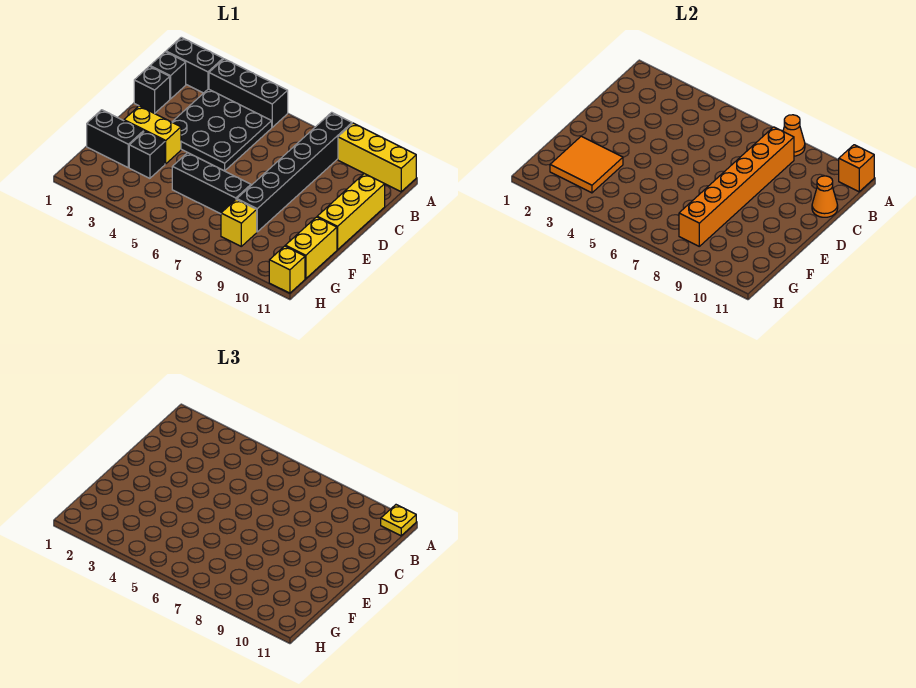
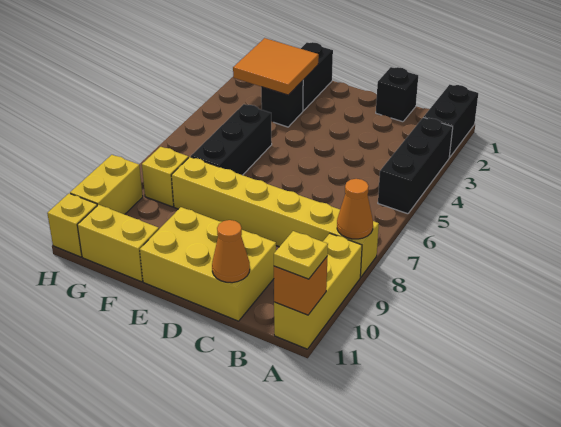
black 1x6 brick [237,112,352,232] -> yellow 1x6 brick [171,157,379,277]
black 1x1 brick [150,52,186,99] -> none
black 3x3 plate [172,89,272,171] -> none
orange 1x6 brick [679,127,794,246] -> none
yellow 1x3 brick [317,174,385,250] -> yellow 2x3 brick [140,207,276,321]
yellow 1x2 brick [124,106,181,164] -> yellow 1x2 brick moved to [70,155,143,214]

